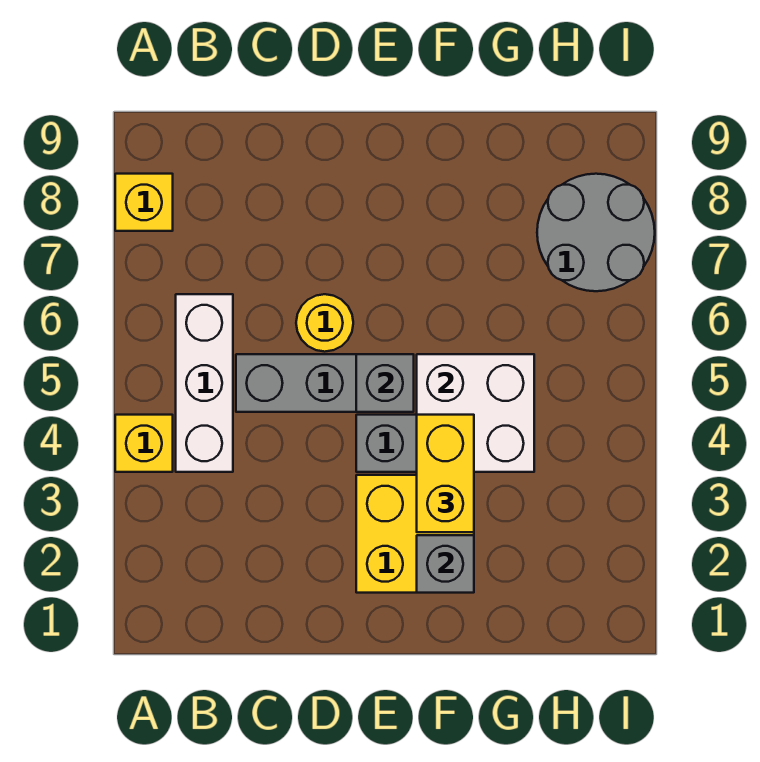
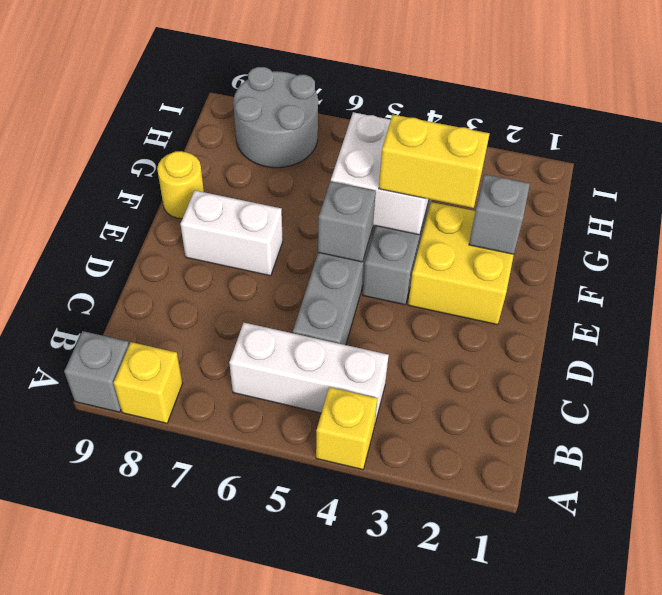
none -> grey 1x1 brick [64,331,129,412]
yellow 1x1 round brick [296,294,353,352] -> yellow 1x1 round brick moved to [157,151,204,219]
none -> white 1x2 brick [180,191,283,276]

